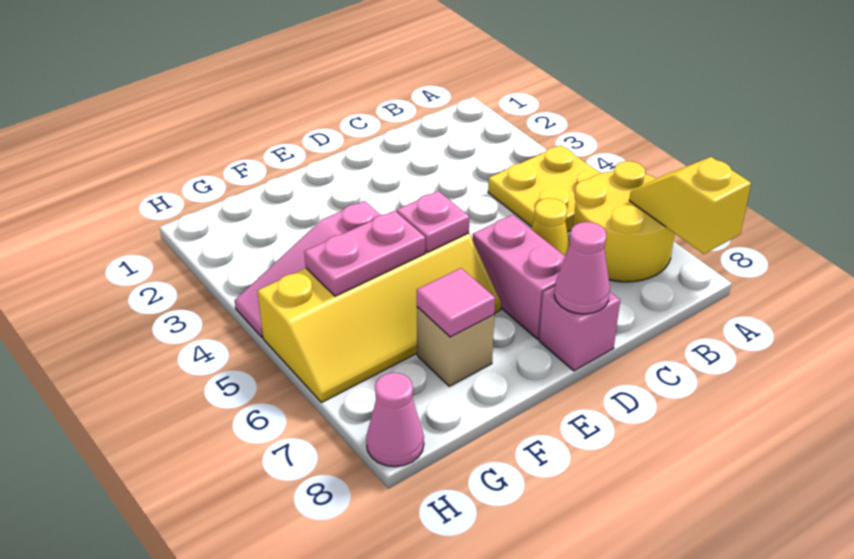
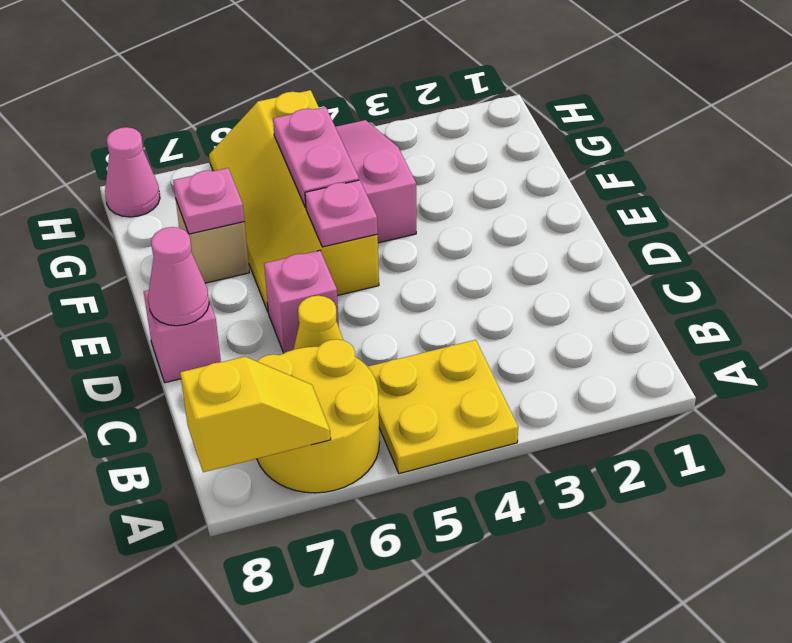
pink 1x2 brick [472,215,565,339] -> pink 1x1 brick [264,250,339,353]
pink 1x1 tile [417,268,495,337] -> pink 1x1 plate [173,168,245,234]

